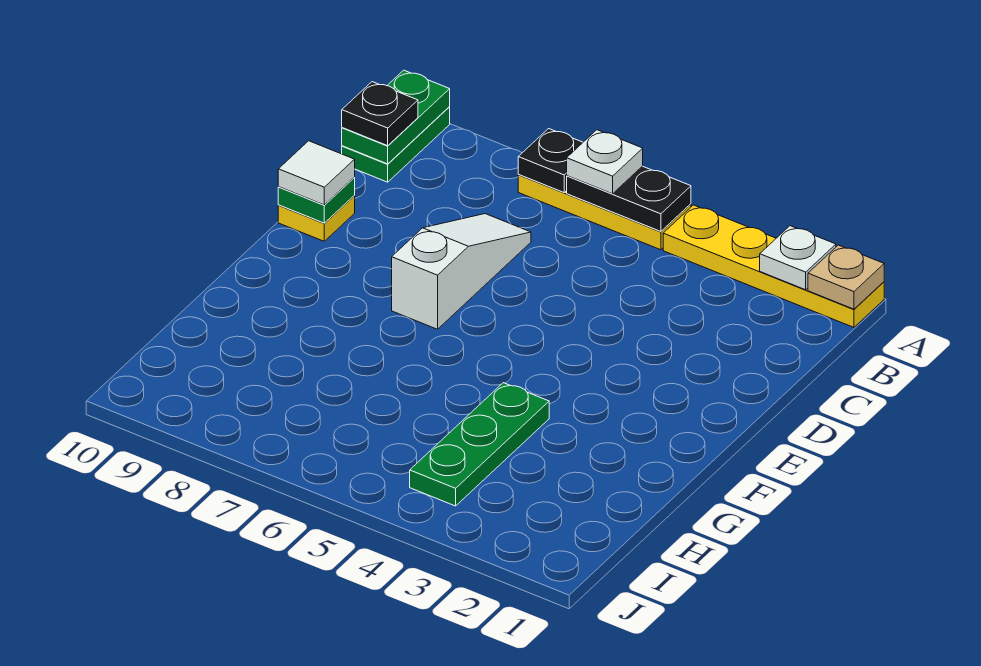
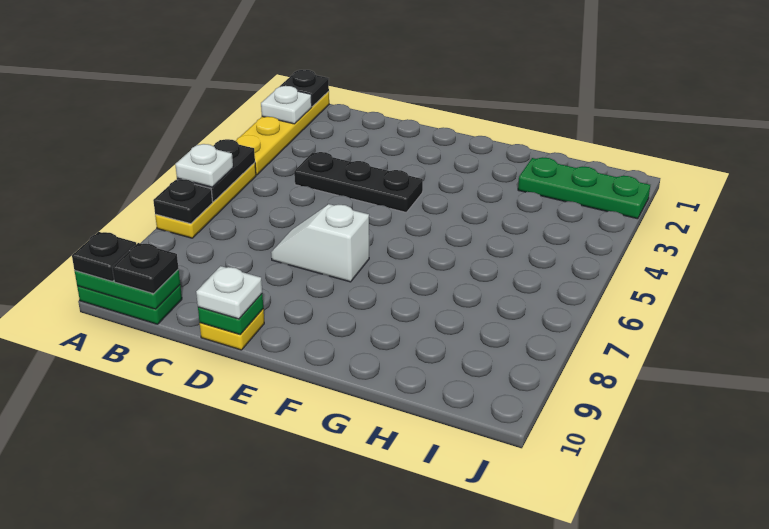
tan 1x1 plate [808,245,884,309] -> black 1x1 plate [280,70,329,107]
none -> black 1x1 plate [72,232,136,281]
none -> black 1x3 plate [294,152,423,212]
white 1x3 slope [392,214,531,329] -> white 1x2 slope [271,204,369,282]
white 1x1 tile [278,141,355,205] -> white 1x1 plate [196,266,262,319]
green 1x3 plate [410,383,549,506] -> green 1x3 plate moved to [518,157,650,219]

